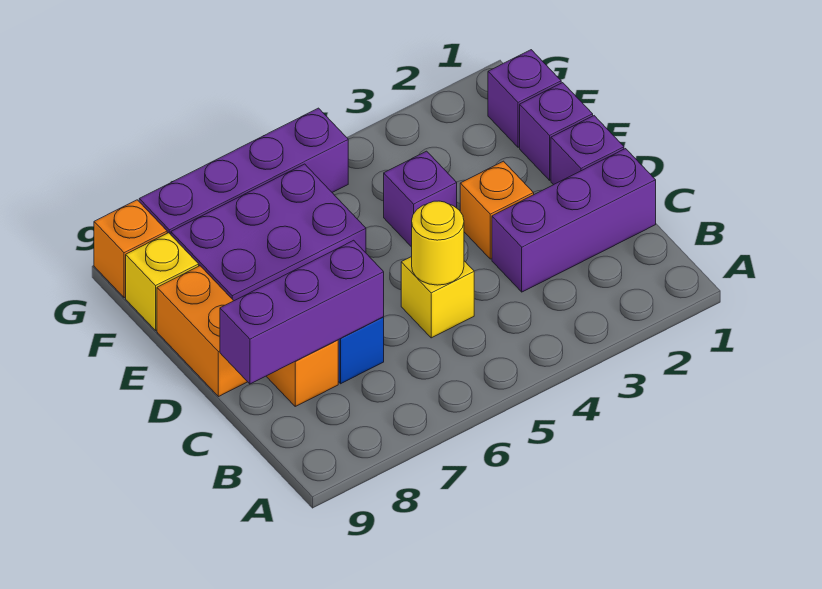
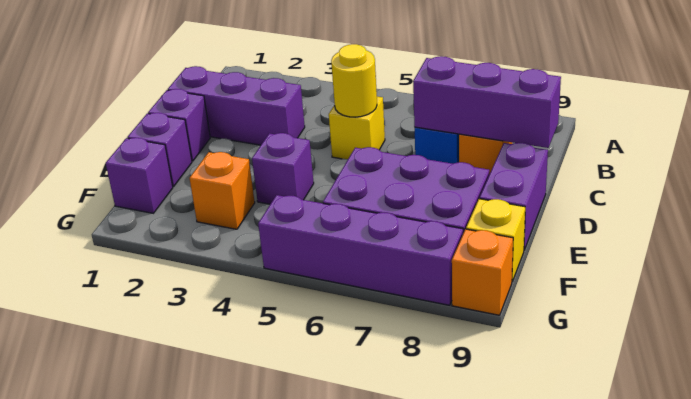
orange 1x1 brick [460,161,534,259] -> orange 1x1 brick moved to [190,152,255,229]
orange 1x2 brick [157,266,247,397] -> purple 1x2 brick [480,143,548,250]

